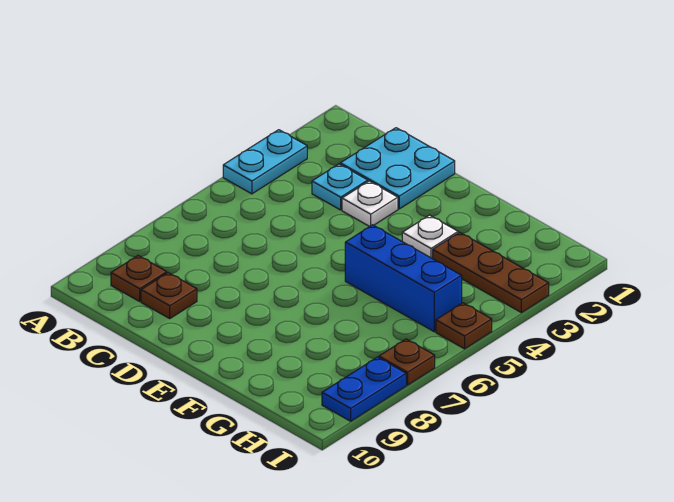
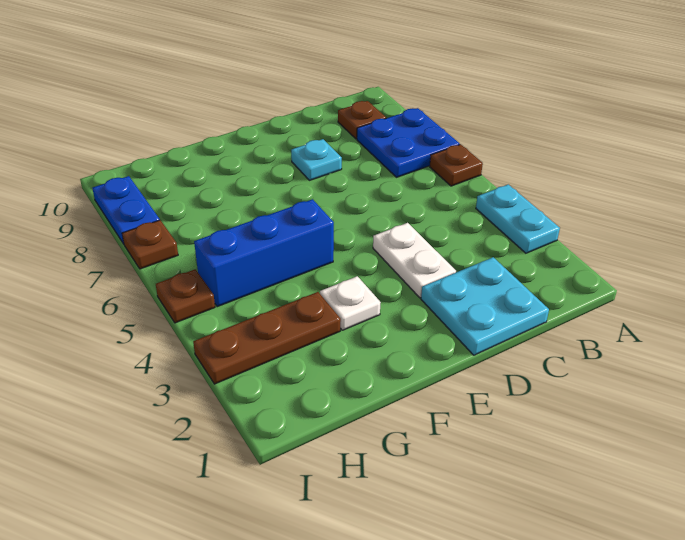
none -> blue 2x2 plate [357,108,460,177]
cyan 1x1 plate [312,164,368,210] -> cyan 1x1 plate moved to [291,139,342,180]
brown 1x1 plate [141,273,197,318] -> brown 1x1 plate moved to [430,144,483,186]
white 1x1 plate [342,181,398,227] -> white 1x2 plate [373,223,456,298]

